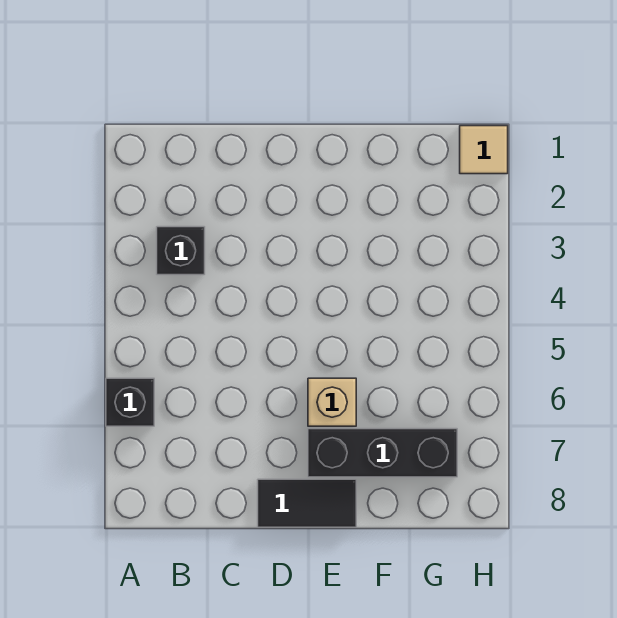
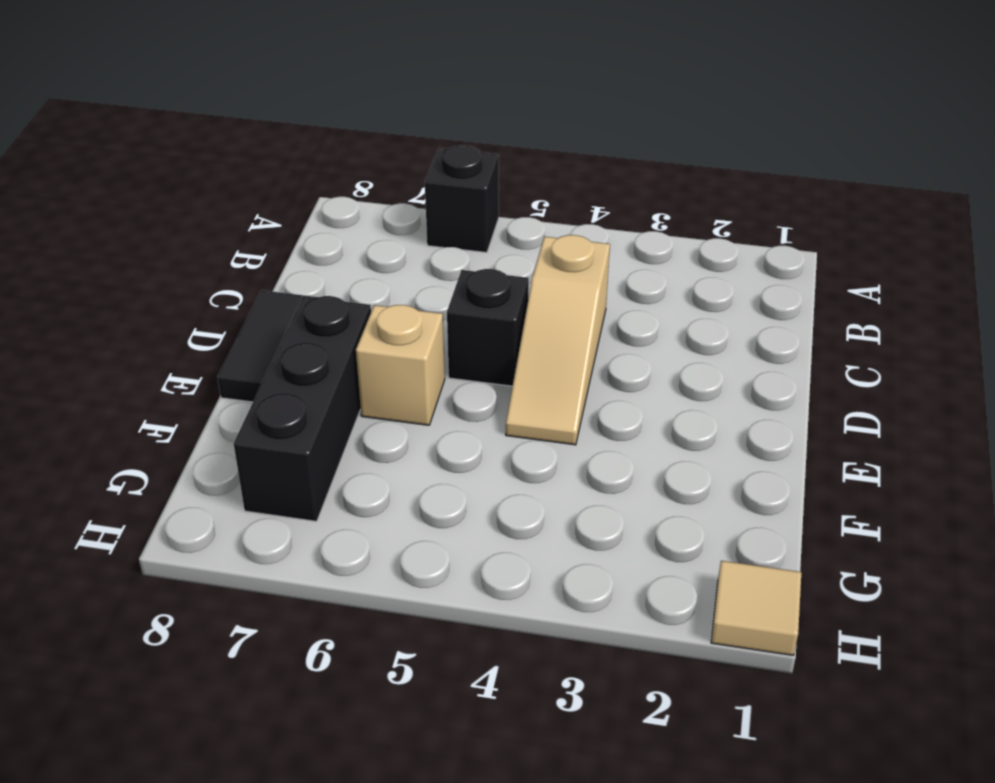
black 1x1 brick [157,227,205,275] -> black 1x1 brick moved to [447,269,529,386]
none -> tan 1x3 slope [506,235,610,445]

